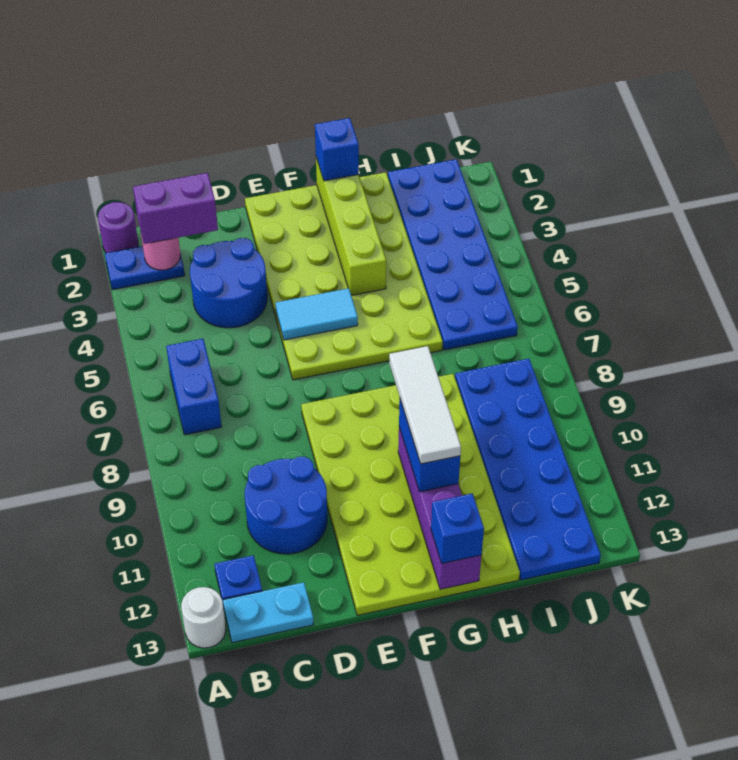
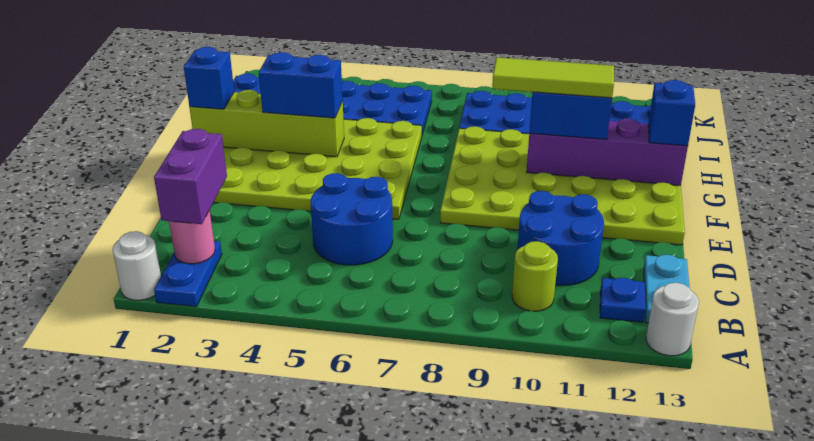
purple 1x1 round brick [98,202,138,253] -> white 1x1 round brick [113,231,161,300]
blue 1x2 brick [166,339,221,435] -> blue 1x2 brick moved to [259,52,343,118]
none -> lime 1x1 round brick [512,241,558,311]
blue 2x2 round brick [190,238,267,328] -> blue 2x2 round brick moved to [311,173,393,265]
cyan 1x2 tile [275,288,358,340] -> none
white 1x3 tile [389,346,461,464] -> lime 1x3 tile [492,57,614,98]

